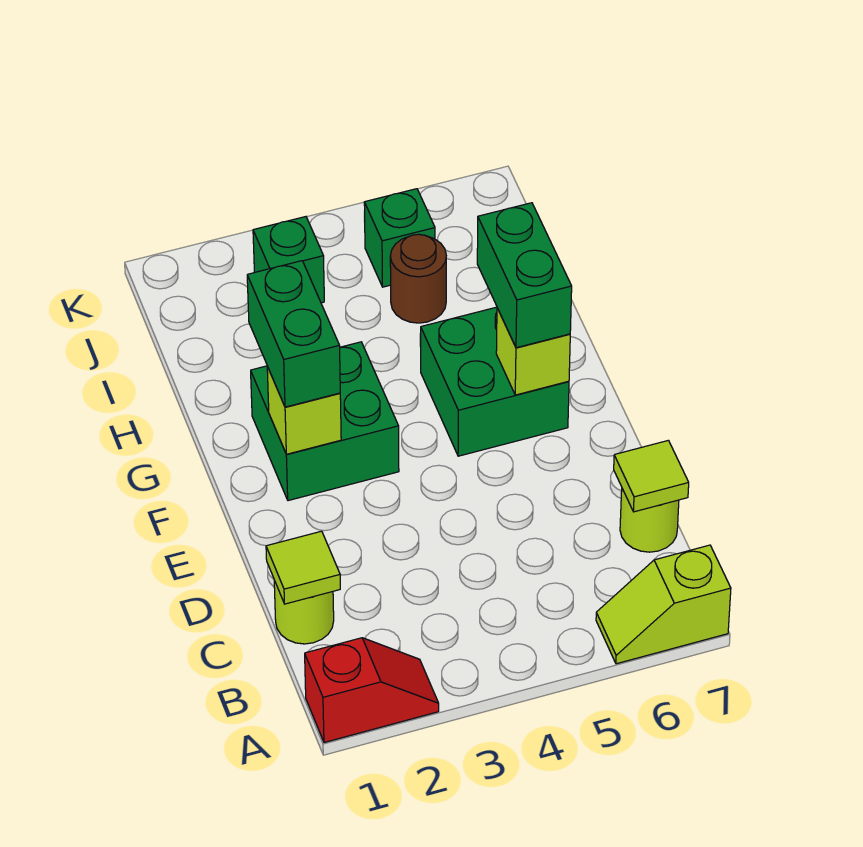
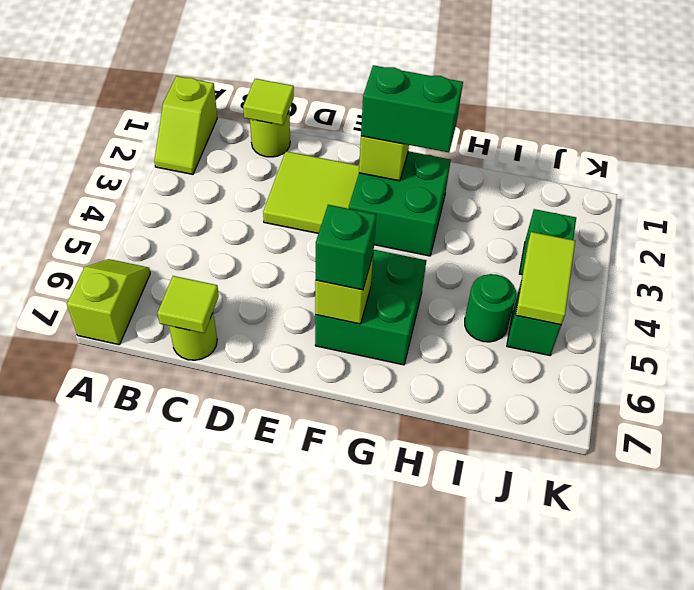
red 1x2 slope [305,638,439,742] -> lime 1x2 slope [154,76,217,174]
none -> lime 2x2 tile [263,151,359,233]
green 1x2 brick [477,203,572,348] -> green 1x1 brick [316,205,376,290]
brown 1x1 round brick [390,234,446,323] -> green 1x1 round brick [465,274,516,342]
none -> lime 1x2 tile [516,232,575,325]

